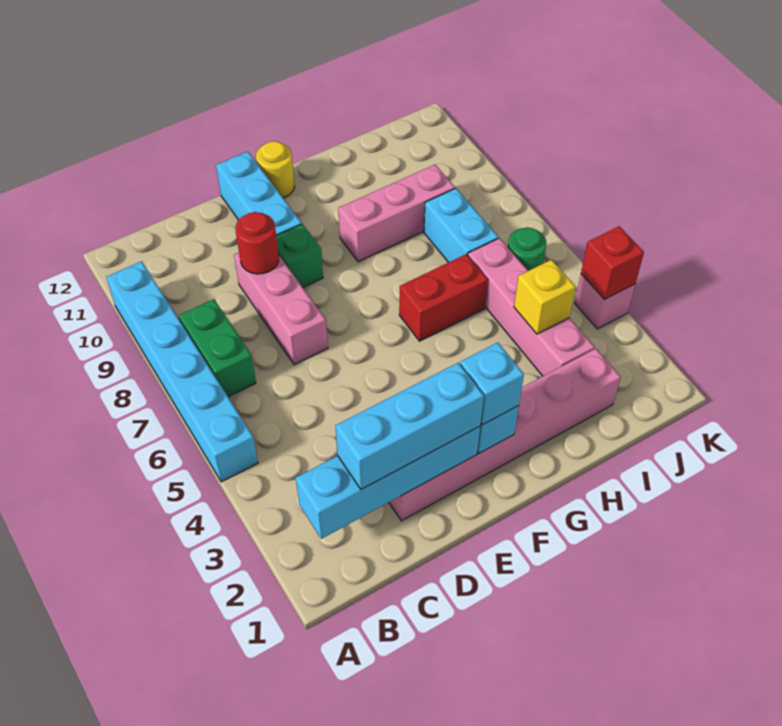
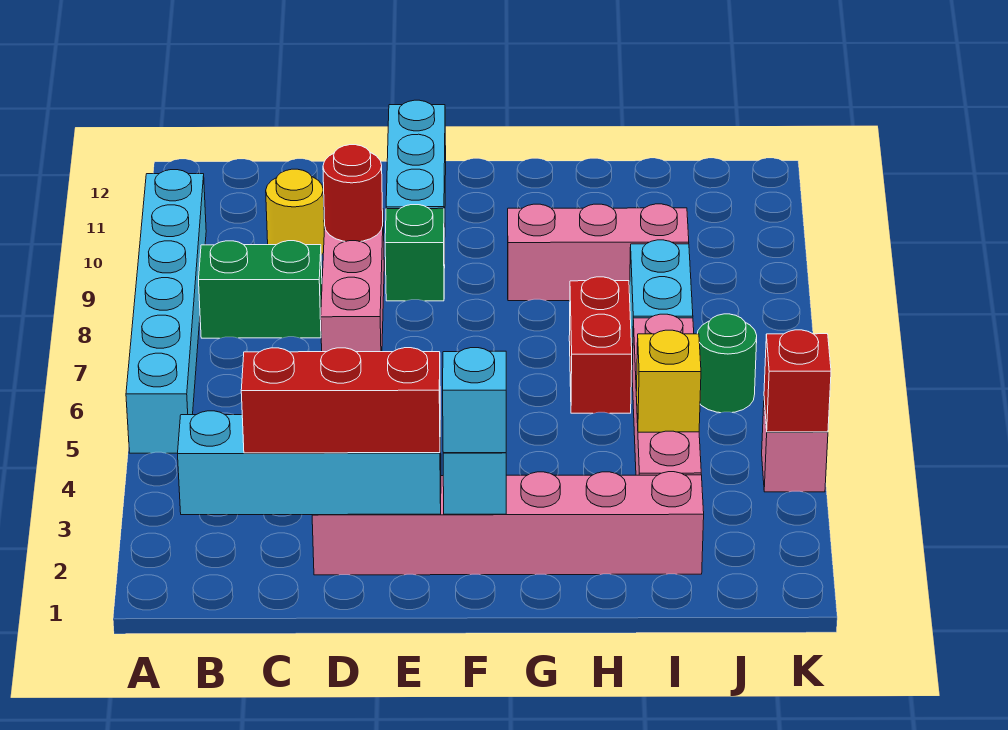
green 1x2 brick [179,299,256,397] -> green 1x2 brick turned to [199,241,322,338]
cyan 1x3 brick [335,363,484,489] -> red 1x3 brick [241,348,440,453]
yellow 1x1 round brick [256,141,295,198] -> yellow 1x1 round brick moved to [266,169,324,255]
red 1x2 brick [399,254,488,341] -> red 1x2 brick turned to [569,277,632,413]

